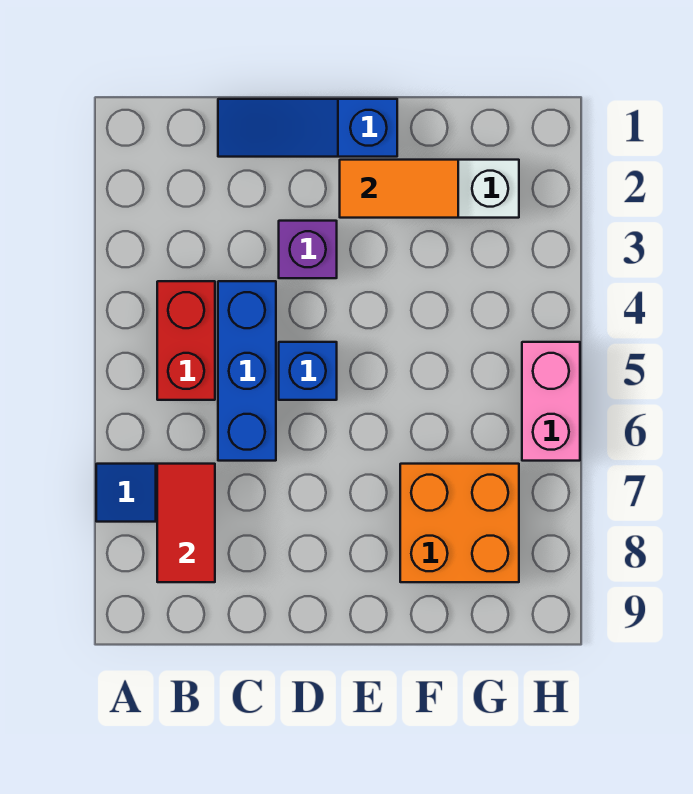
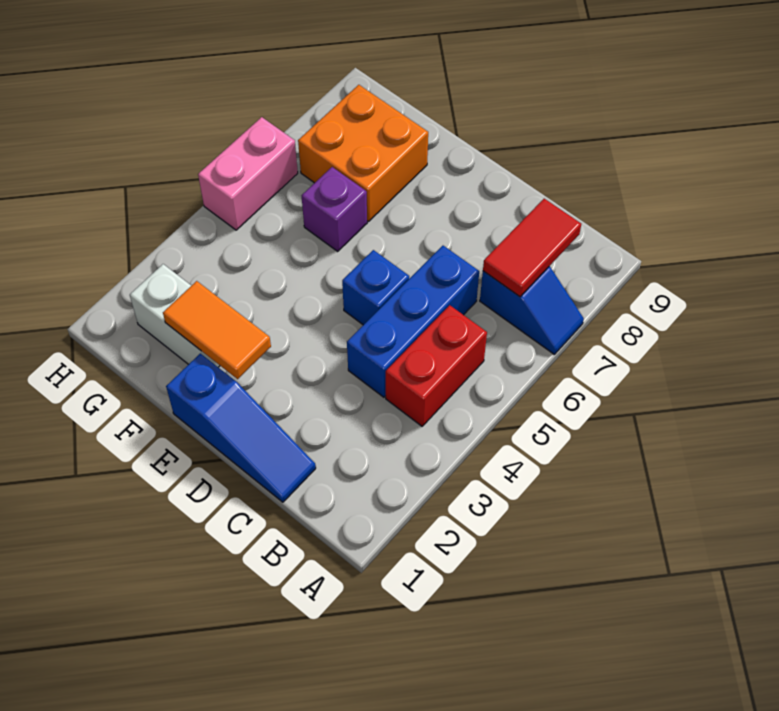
purple 1x1 brick [279,221,337,278] -> purple 1x1 brick moved to [302,167,367,251]

